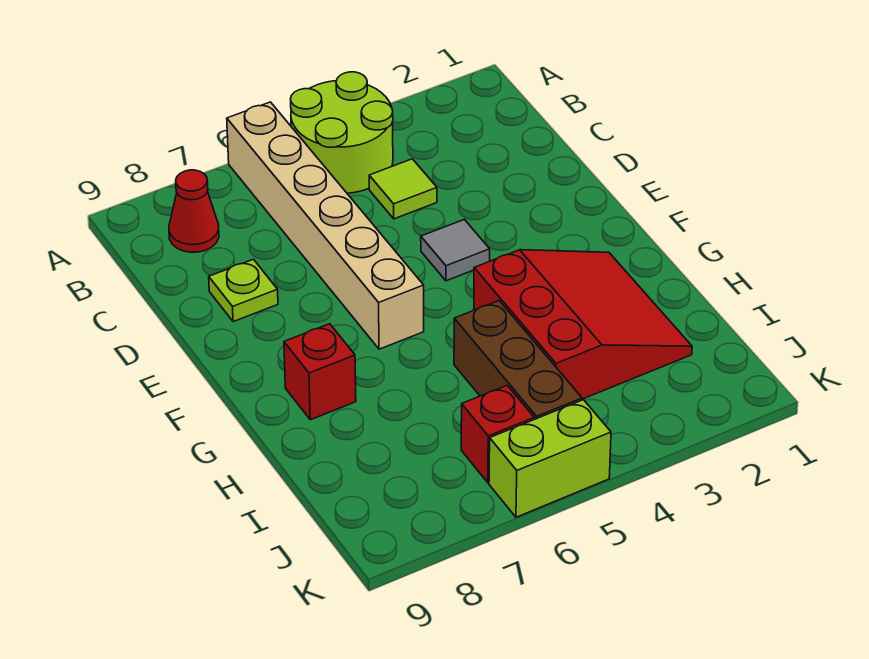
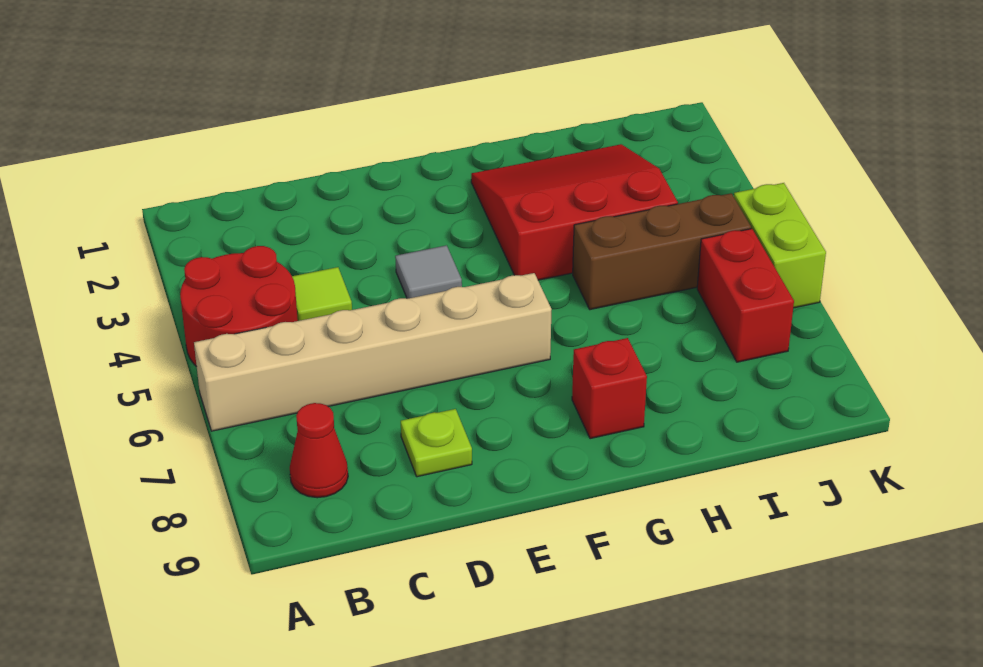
lime 2x2 round brick [291,72,393,193] -> red 2x2 round brick [180,246,298,367]
red 1x1 brick [461,385,534,483] -> red 1x2 brick [697,229,794,362]

